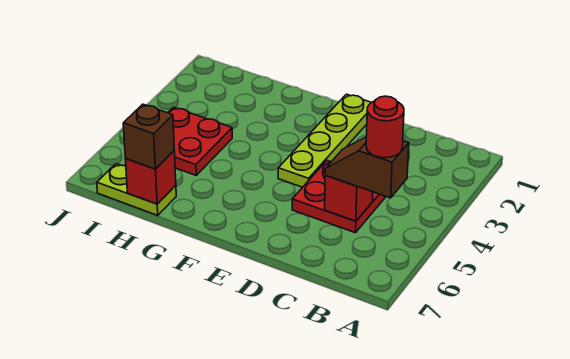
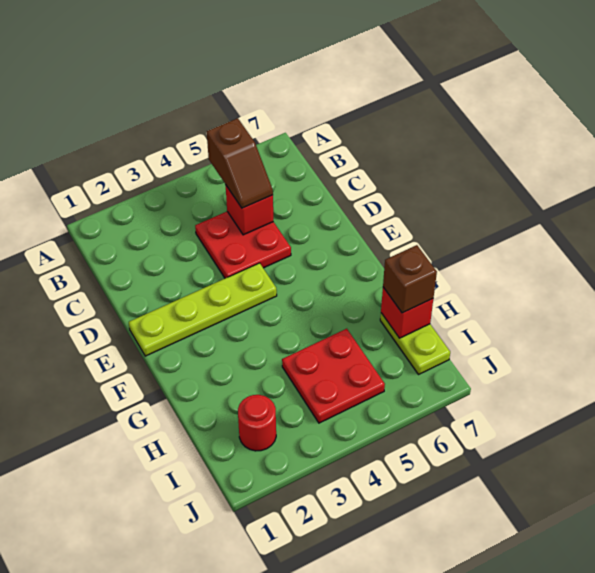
red 1x1 round brick [366,96,404,158] -> red 1x1 round brick moved to [238,395,276,451]

